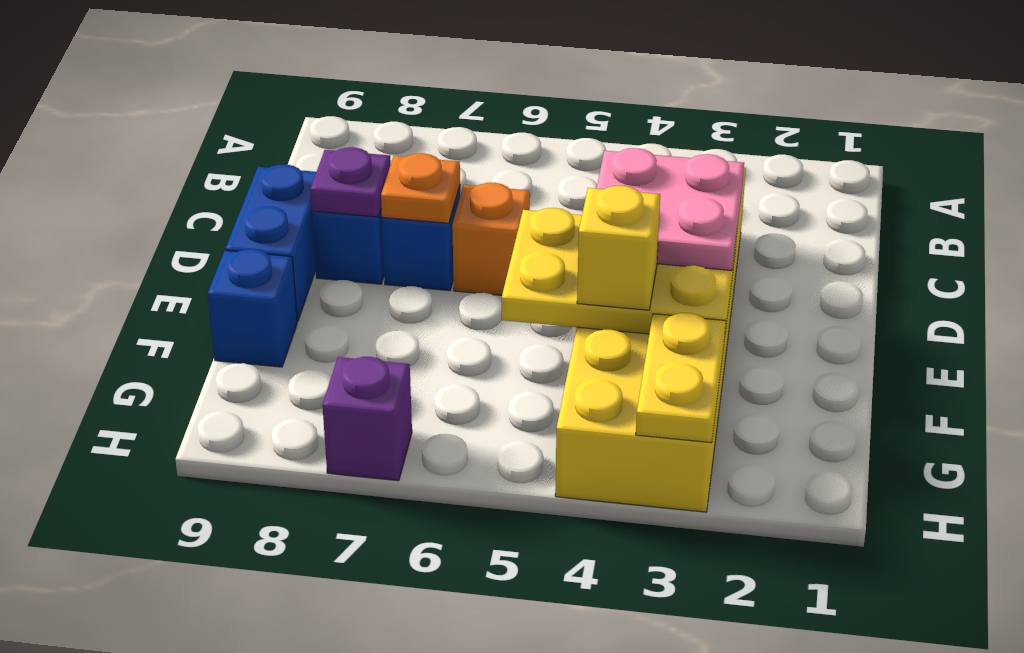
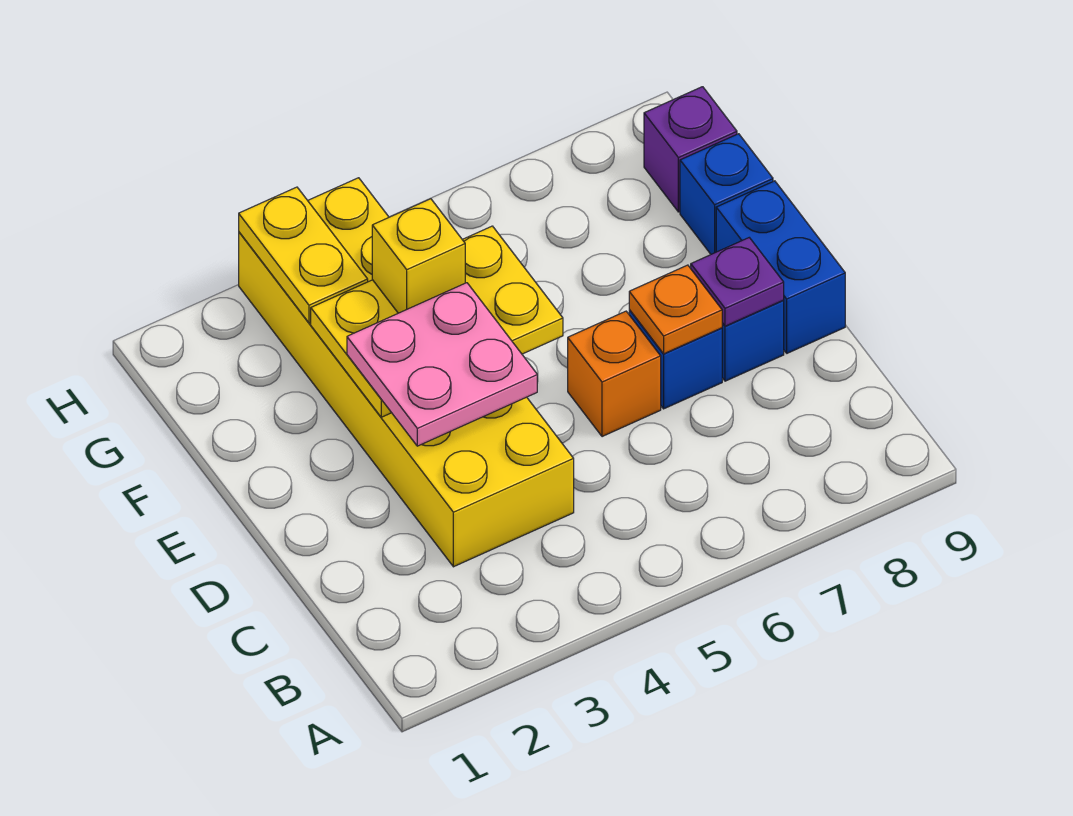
purple 1x1 brick [323,357,412,481] -> purple 1x1 brick moved to [644,87,737,212]

